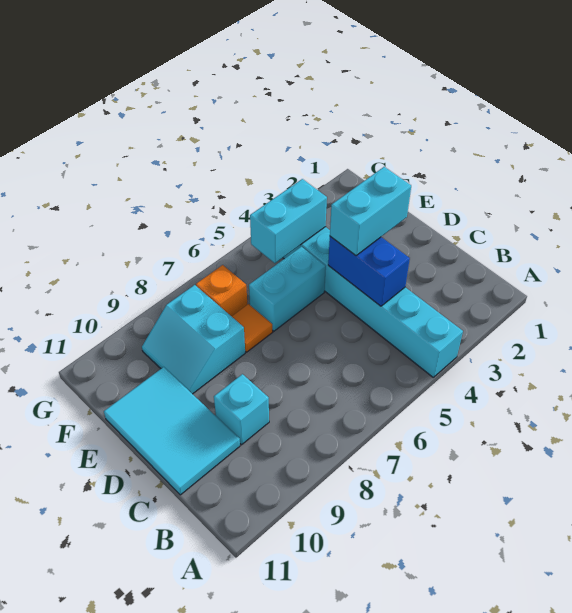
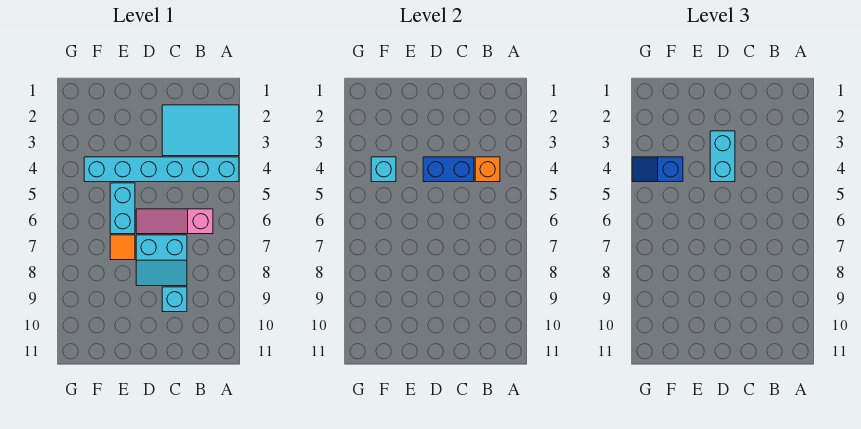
none -> pink 1x3 slope [136,209,213,234]
cyan 2x3 tile [104,367,240,495] -> cyan 2x3 tile moved to [162,105,239,156]
cyan 2x2 slope [142,285,245,394] -> cyan 2x2 slope moved to [136,235,187,286]
cyan 1x2 brick [250,179,327,263] -> cyan 1x1 brick [371,157,396,182]
none -> blue 1x2 slope [632,157,683,182]
orange 1x1 brick [196,265,247,316] -> orange 1x1 brick moved to [475,157,500,182]

